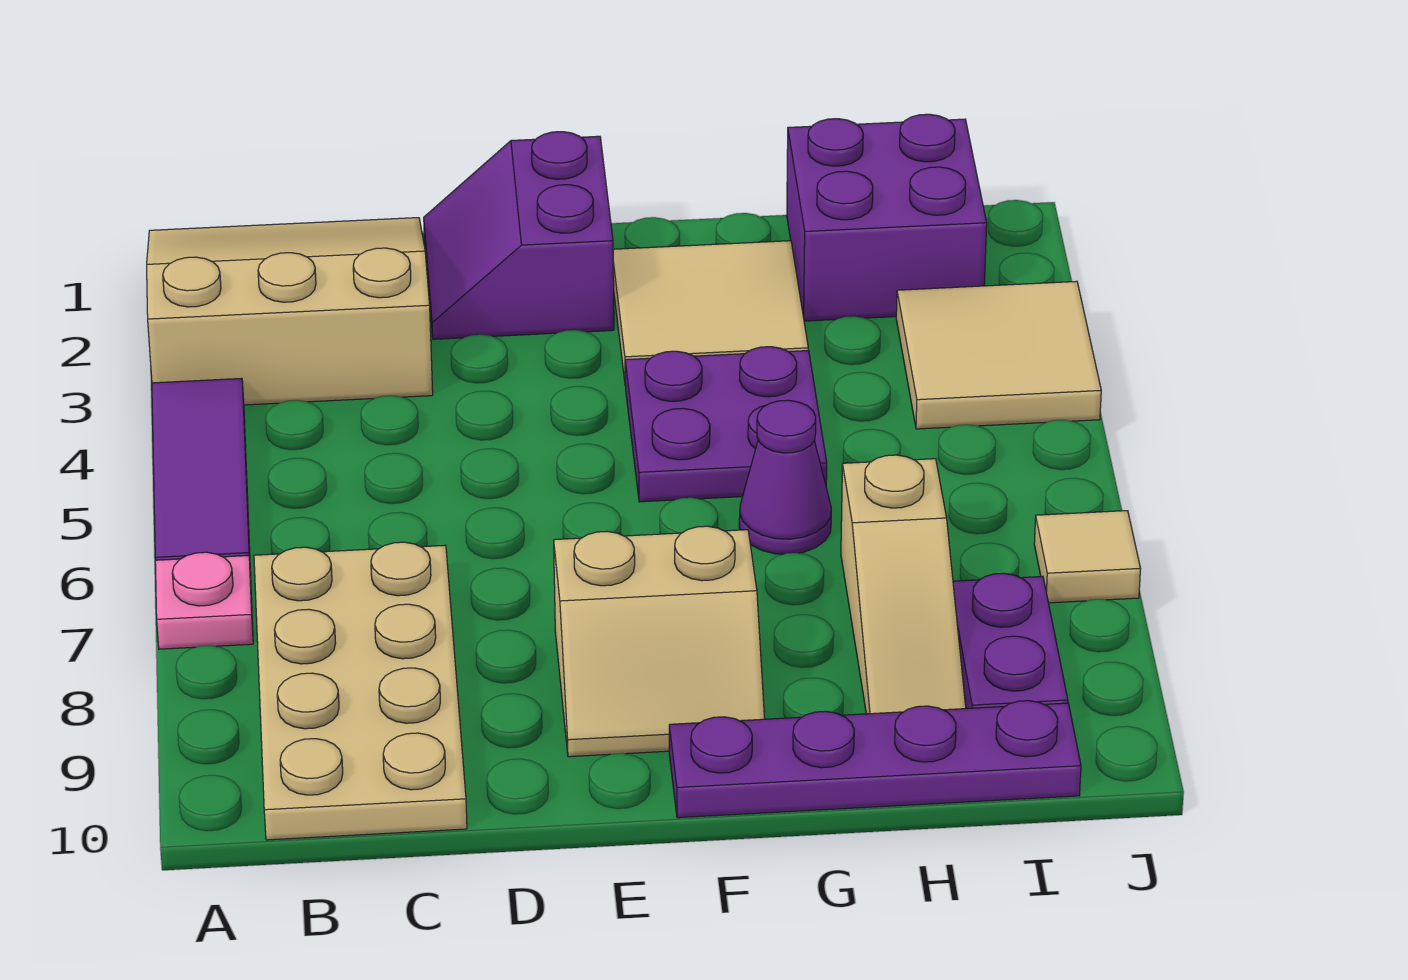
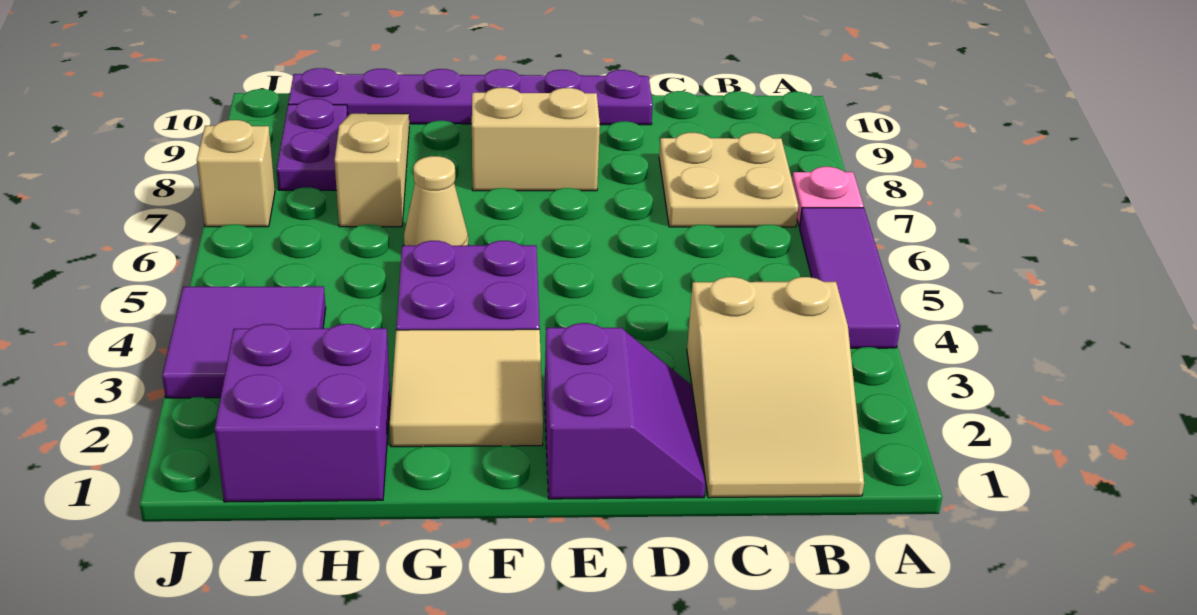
tan 3x3 slope [147,218,433,405] -> tan 2x3 slope [687,277,864,498]
tan 2x4 plate [254,542,467,840] -> tan 2x2 plate [659,133,798,227]
purple 1x4 plate [669,701,1081,818] -> purple 1x6 plate [288,68,653,125]
purple 1x1 cone [739,400,831,554] -> tan 1x1 cone [404,156,468,246]
tan 2x2 tile [896,281,1101,429] -> purple 2x2 tile [162,286,326,398]
tan 1x1 tile [1034,511,1141,603] -> tan 1x1 brick [197,120,275,227]

